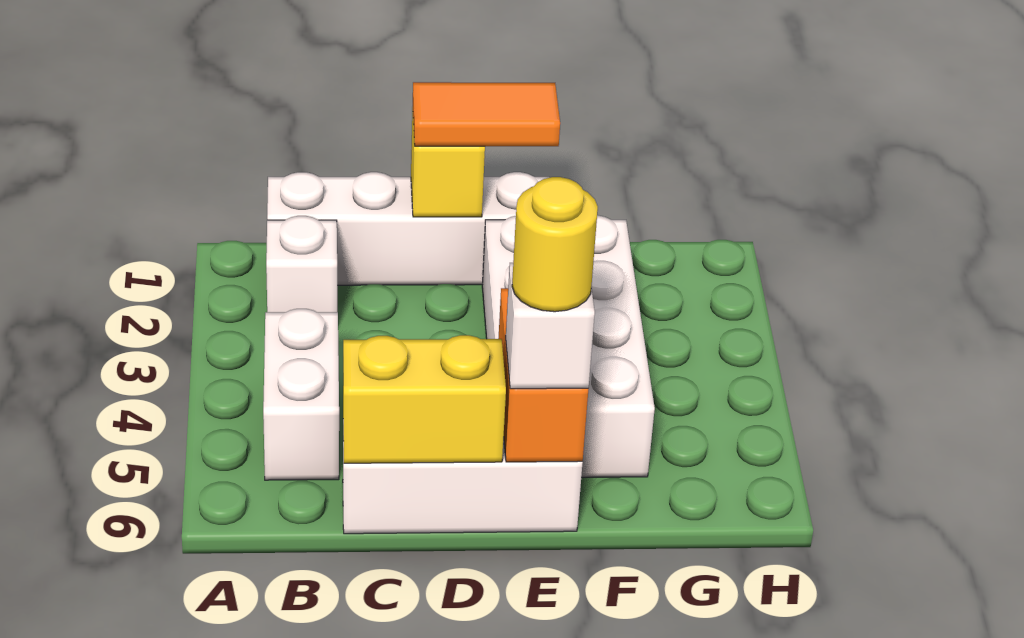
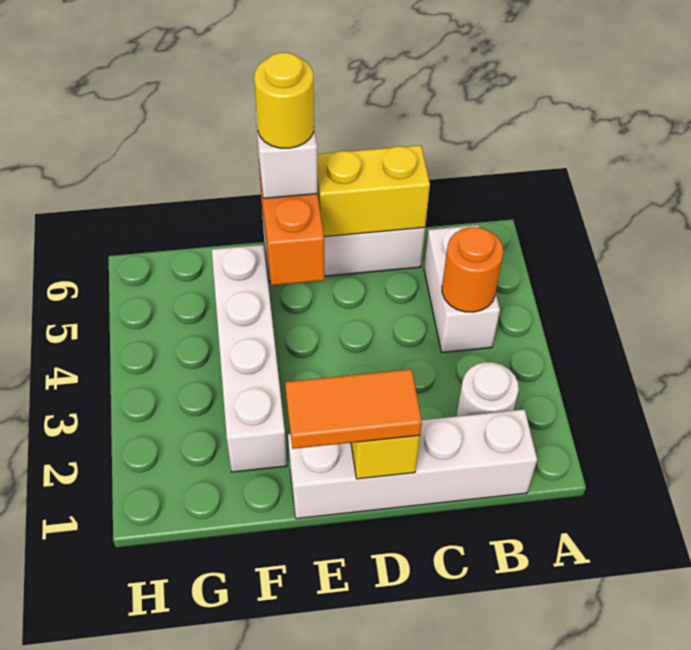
white 1x1 brick [266,216,337,312] -> white 1x1 round brick [456,362,519,417]
none -> orange 1x1 round brick [442,227,503,312]
white 2x4 brick [482,215,655,478] -> white 1x4 brick [212,245,287,472]

